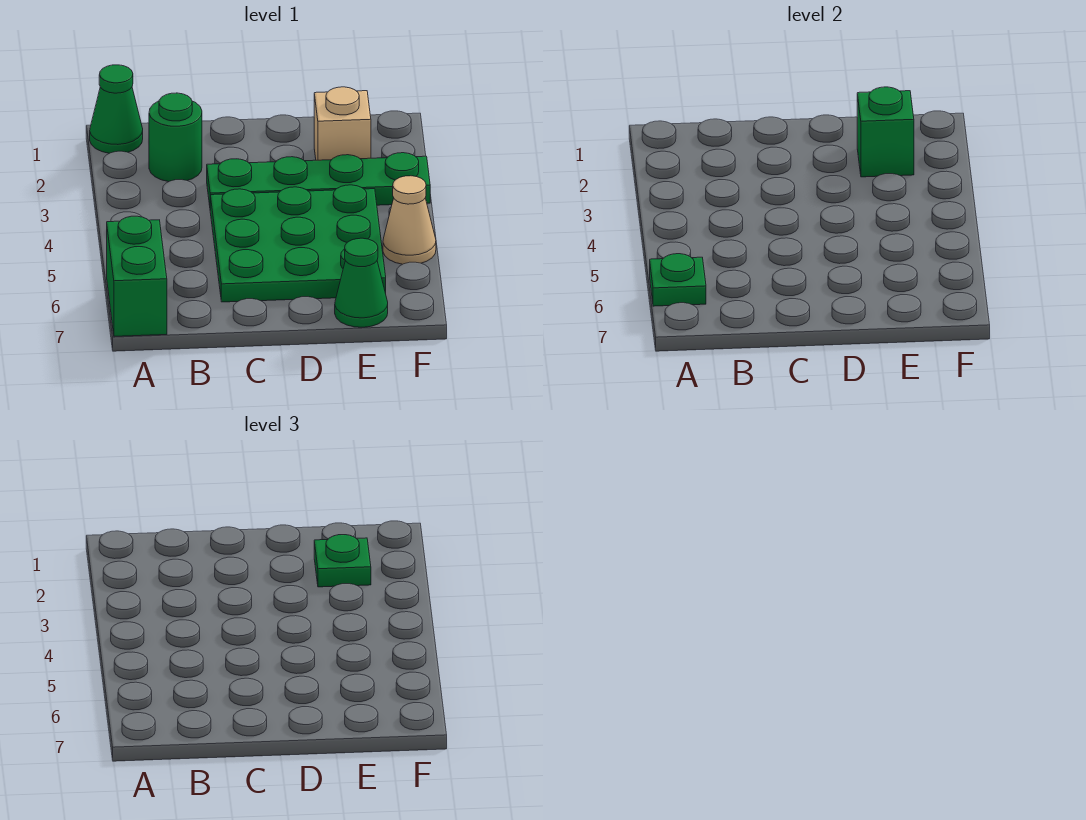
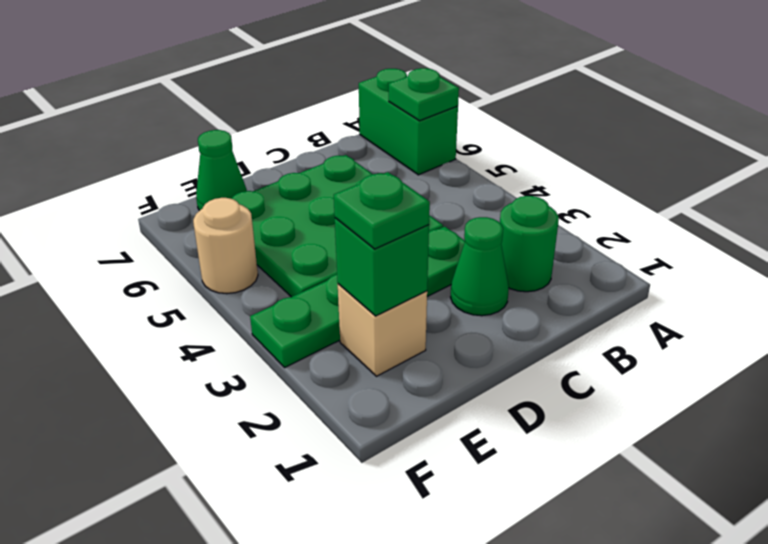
green 1x1 cone [90,65,143,153] -> green 1x1 cone moved to [451,217,509,316]
tan 1x1 cone [383,176,436,264] -> tan 1x1 round brick [193,198,258,294]

